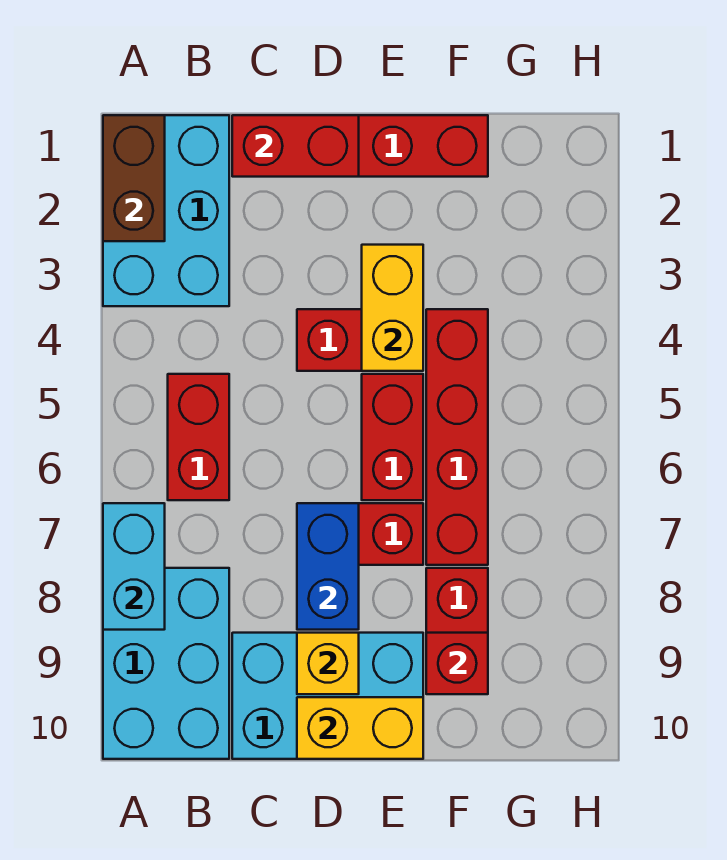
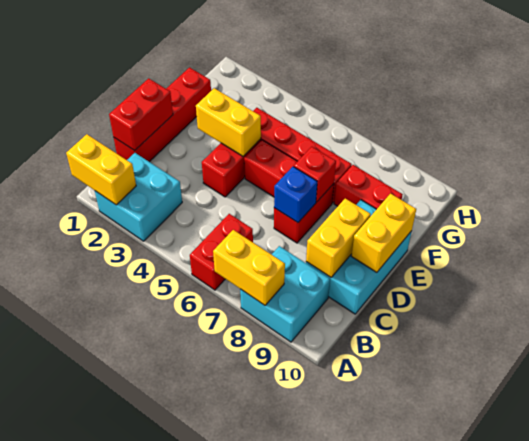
cyan 2x3 brick [103,115,229,306] -> cyan 2x2 brick [95,153,182,241]
brown 1x2 brick [103,115,165,241] -> yellow 1x2 brick [66,134,136,205]
cyan 1x2 brick [103,503,165,630] -> yellow 1x2 brick [213,230,285,305]
cyan 2x3 brick [103,568,229,759] -> cyan 2x2 brick [240,246,330,342]
red 1x2 brick [168,374,229,500] -> red 1x2 brick turned to [190,214,253,290]
blue 1x2 brick [297,503,359,630] -> blue 1x1 brick [274,167,317,223]
yellow 1x1 brick [297,633,359,694] -> yellow 1x2 brick [306,198,371,277]
red 1x1 brick [426,633,488,694] -> red 1x1 brick moved to [294,147,336,202]

